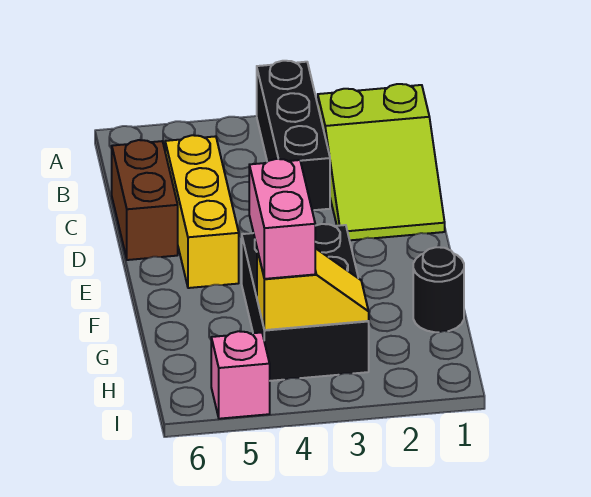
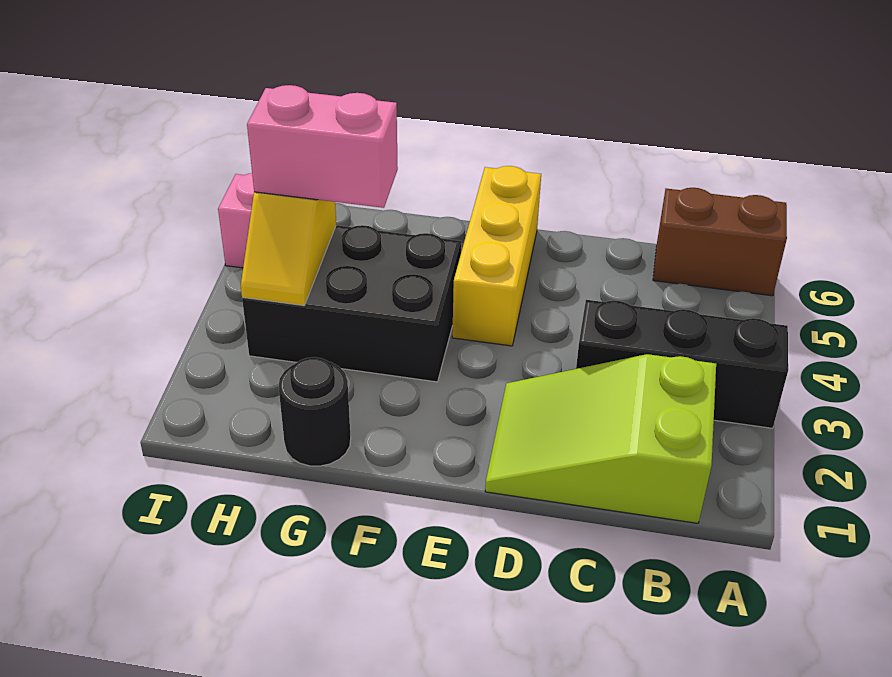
yellow 1x3 brick [165,135,239,288] -> yellow 1x3 brick turned to [452,166,541,346]
brown 1x2 brick [112,140,178,260] -> brown 1x2 brick moved to [653,188,787,296]

